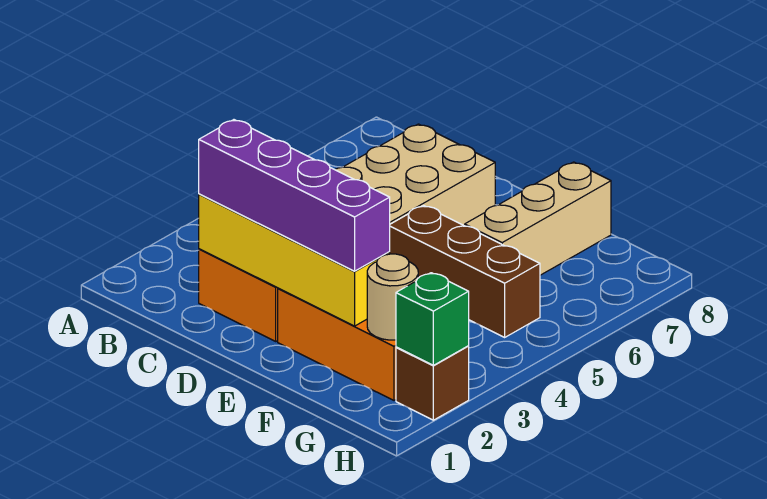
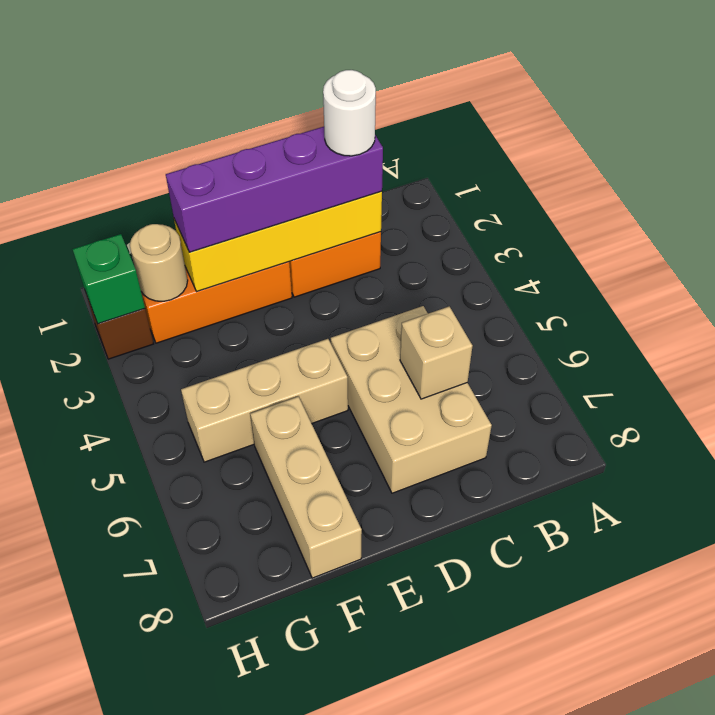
none -> white 1x1 round brick [323,70,376,156]
none -> tan 1x1 brick [400,306,472,399]
brown 1x3 brick [390,206,540,337] -> tan 1x3 brick [181,339,348,462]

